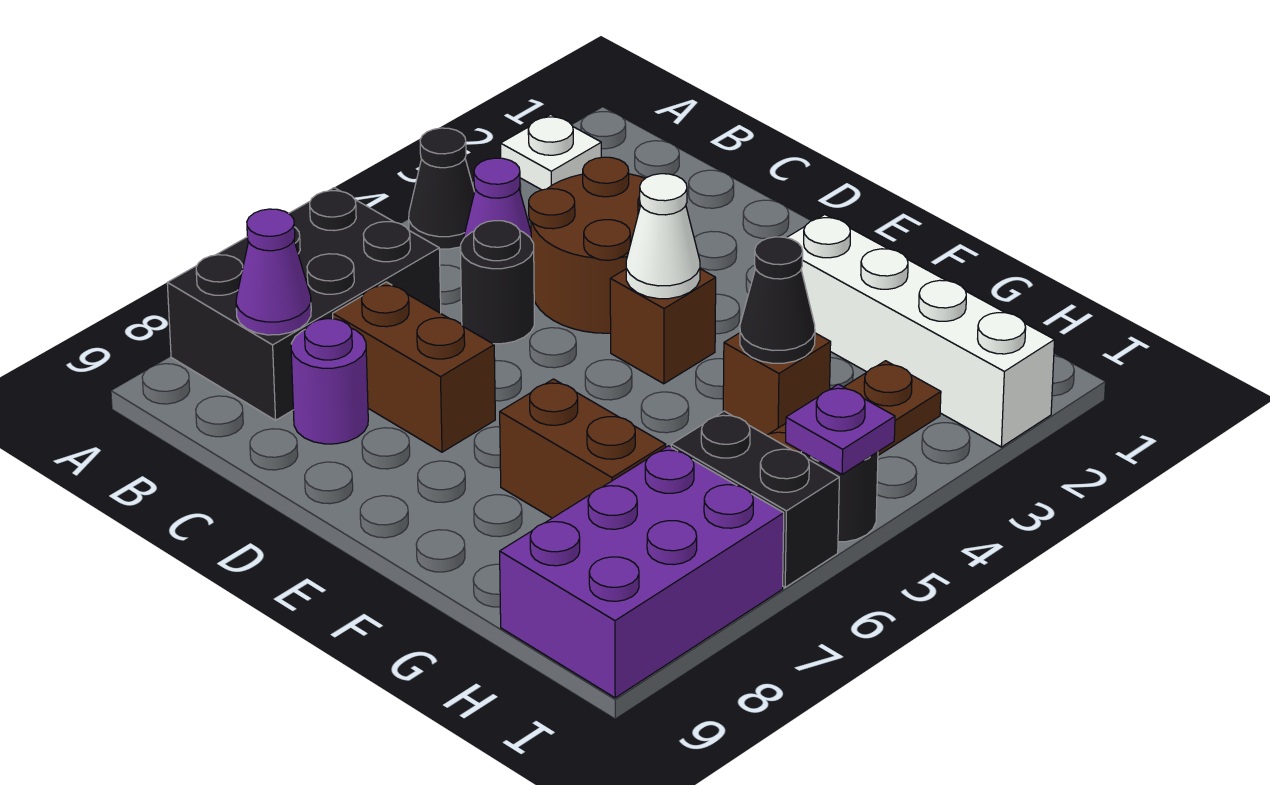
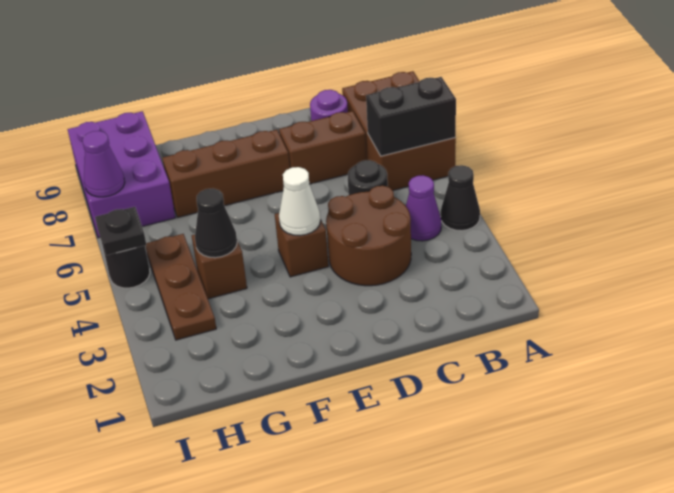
white 1x1 plate [501,114,601,190] -> none
black 2x3 brick [167,188,441,420] -> brown 2x3 brick [342,71,456,190]
purple 1x1 cone [236,209,311,335] -> purple 1x1 cone moved to [83,131,125,197]
white 1x4 brick [787,215,1055,447] -> none
brown 1x2 brick [500,379,666,518] -> brown 1x3 brick [162,130,290,217]
black 1x2 brick [671,411,839,587] -> black 1x2 brick moved to [366,77,456,156]
purple 1x1 plate [786,384,895,474] -> black 1x1 plate [95,207,146,255]

